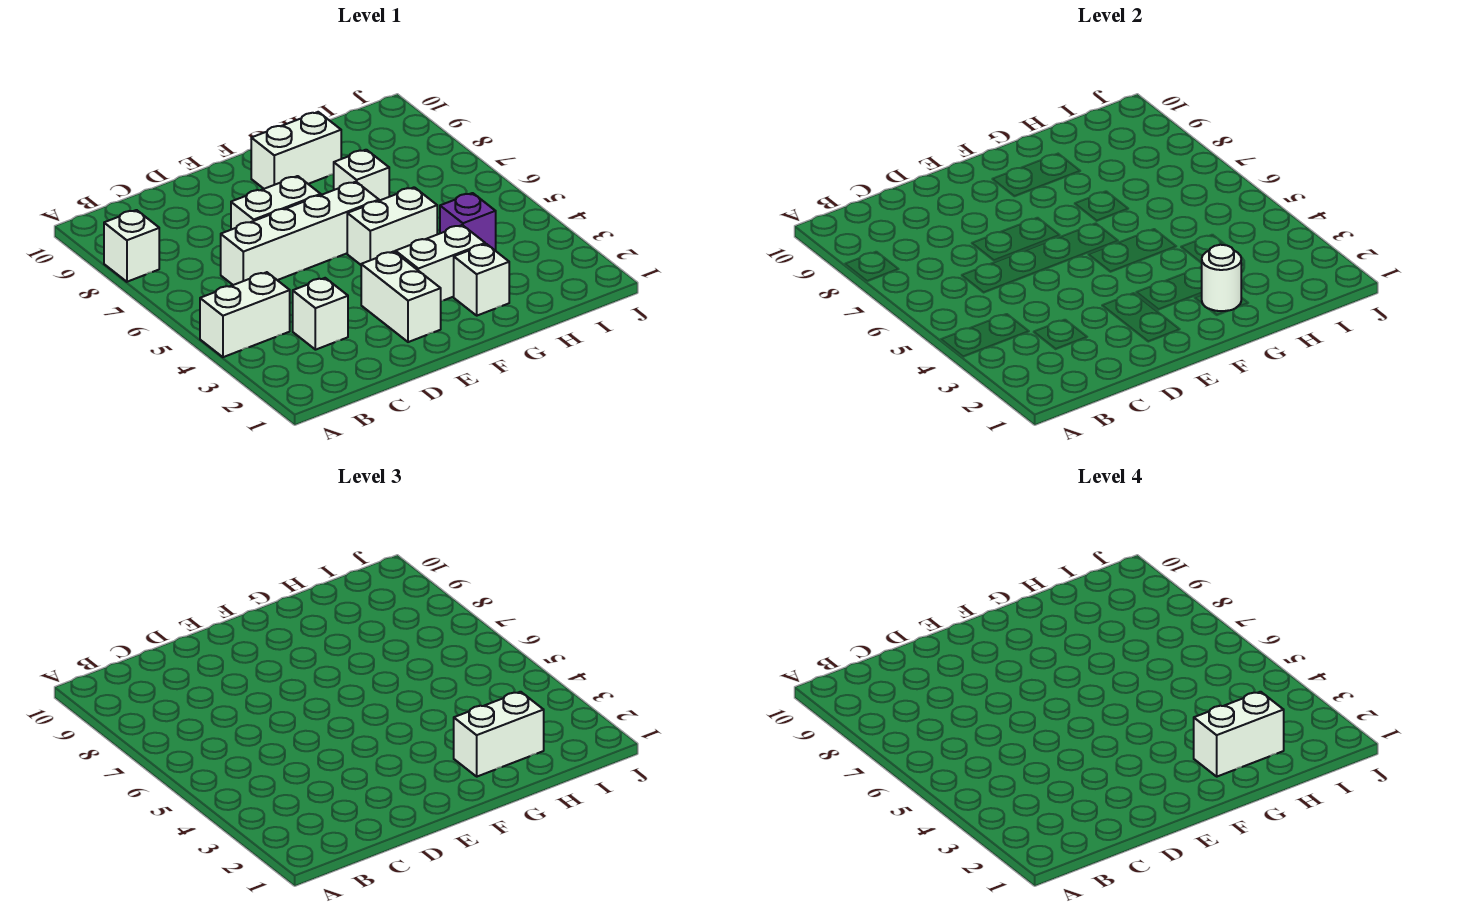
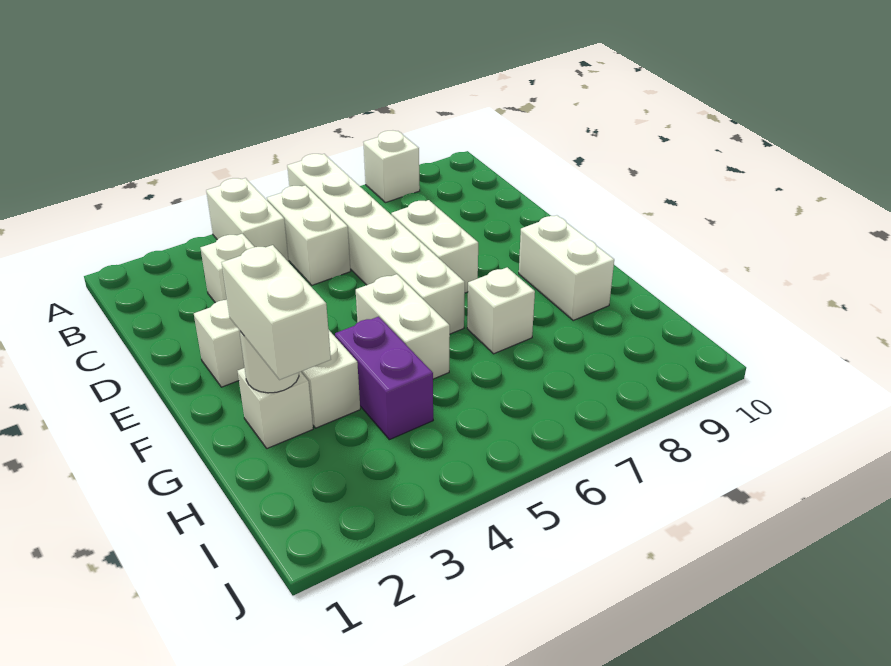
white 1x4 brick [221,182,379,285] -> white 1x6 brick [287,154,465,334]
white 1x2 brick [1194,692,1284,777] -> white 1x2 brick moved to [267,185,351,285]
purple 1x1 brick [440,193,496,251] -> purple 1x2 brick [335,317,433,440]

